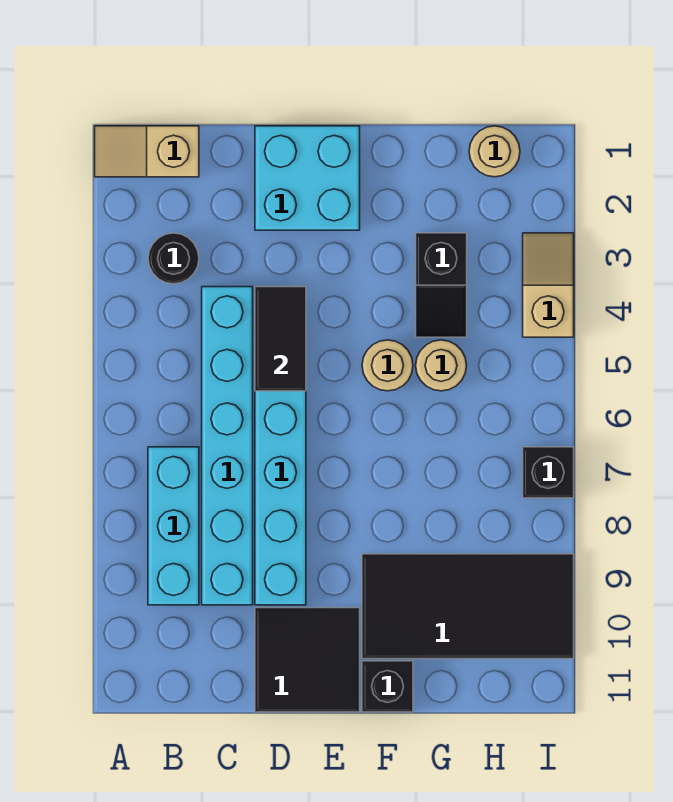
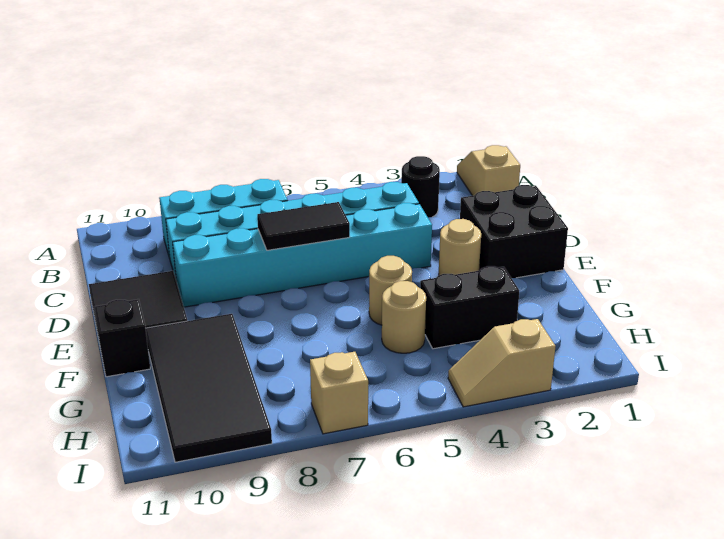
cyan 2x2 brick [255,126,360,230] -> black 2x2 brick [460,185,568,278]
black 1x2 tile [255,287,306,391] -> black 1x2 tile moved to [257,202,350,250]
black 1x2 slope [416,233,467,337] -> black 1x2 brick [420,266,519,349]
tan 1x1 round brick [469,126,520,177] -> tan 1x1 round brick moved to [439,219,481,275]
tan 1x2 slope [523,233,574,337] -> tan 1x2 slope turned to [448,319,556,407]
black 1x1 brick [523,447,574,498] -> tan 1x1 brick [310,352,368,434]

